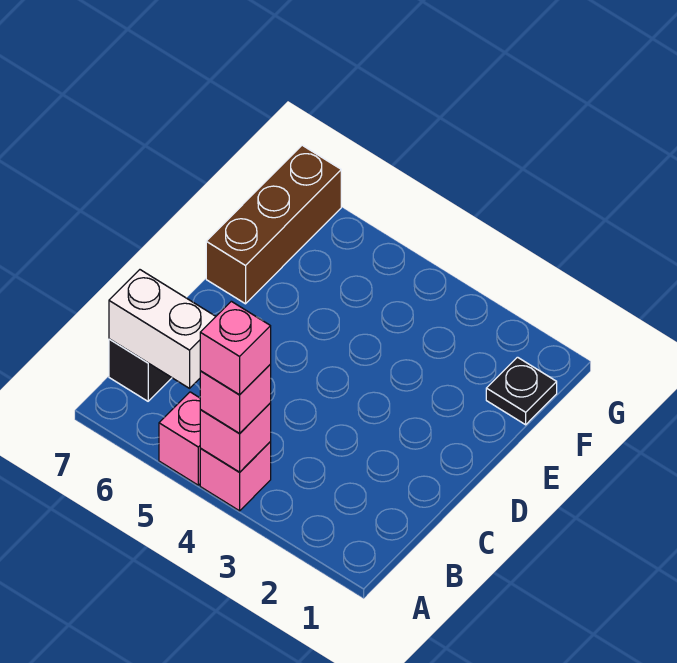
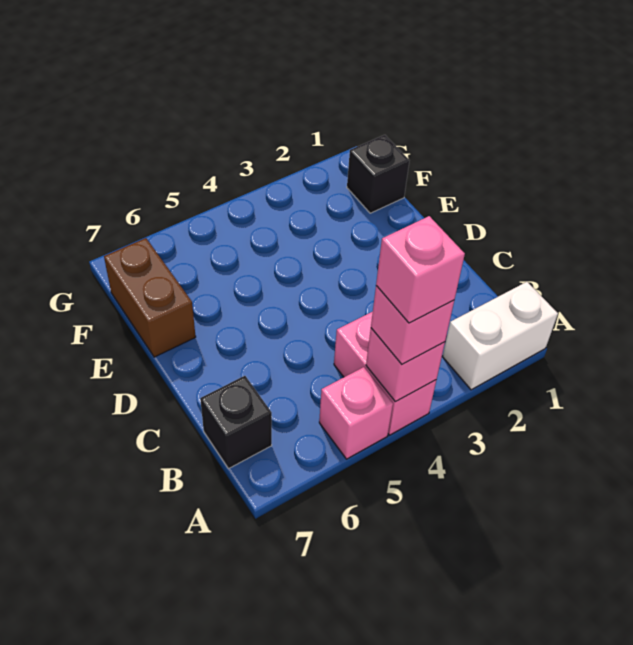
pink 1x1 brick [200,442,271,511] -> pink 1x2 brick [334,312,436,435]
white 1x2 brick [109,270,216,388] -> white 1x2 brick moved to [442,282,558,390]
brown 1x3 brick [206,145,341,304] -> brown 1x2 brick [104,238,196,357]
black 1x1 plate [486,357,557,425] -> black 1x1 brick [347,135,409,213]

